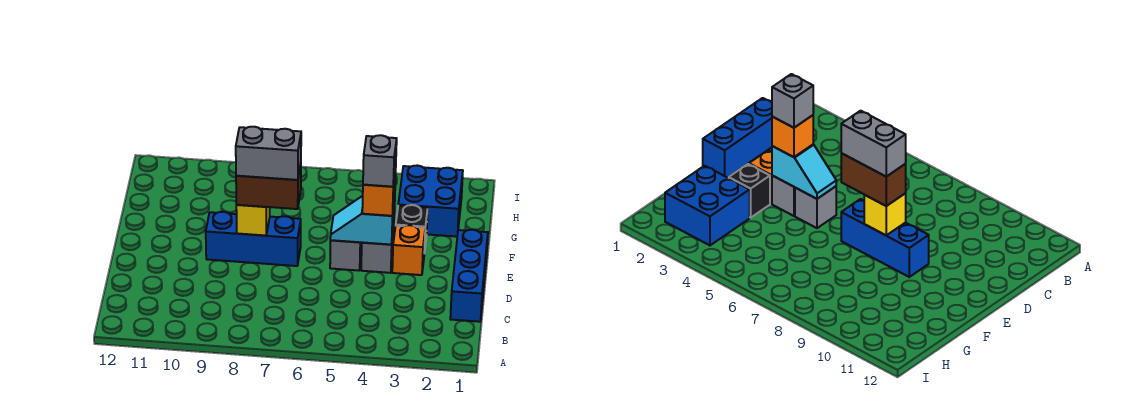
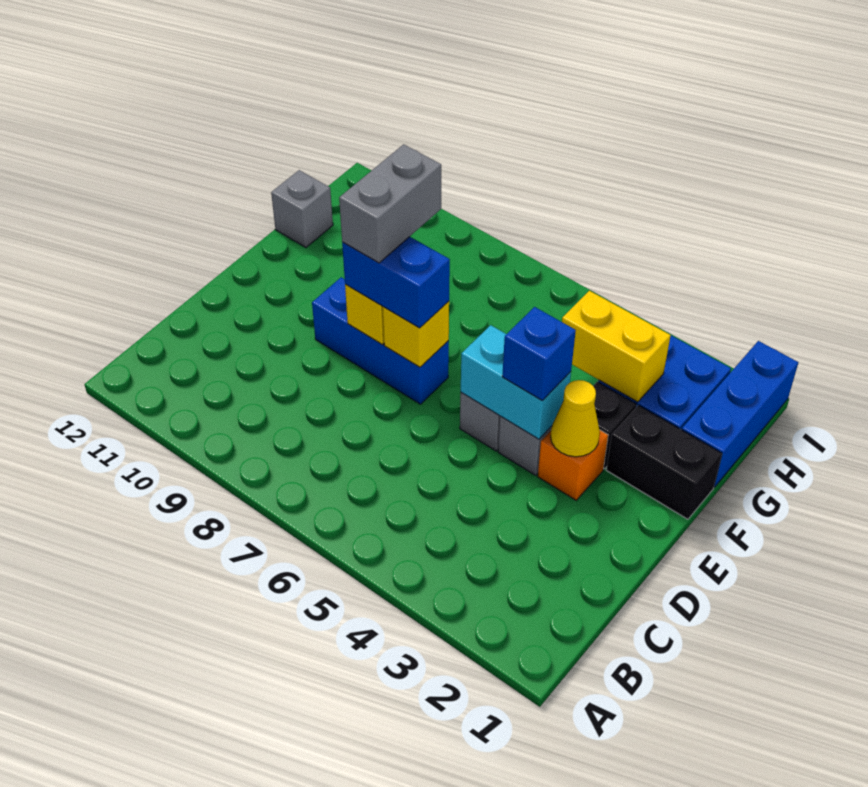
blue 1x3 brick [450,230,488,322] -> blue 1x3 brick moved to [682,341,798,487]
none -> yellow 1x1 cone [551,380,600,457]
cyan 1x2 slope [330,196,395,245] -> cyan 1x2 brick [461,325,571,439]
orange 1x1 brick [362,171,396,216] -> blue 1x1 brick [502,307,576,400]
grey 1x1 brick [363,135,397,187] -> grey 1x1 brick moved to [271,170,333,247]
none -> yellow 1x1 brick [383,301,449,367]
brown 1x2 brick [236,164,301,209] -> blue 1x2 brick [342,237,450,328]
grey 1x2 brick [236,127,301,180] -> grey 1x2 brick turned to [339,144,441,263]
none -> black 1x2 brick [606,405,722,519]
none -> yellow 1x2 brick [562,291,671,402]

